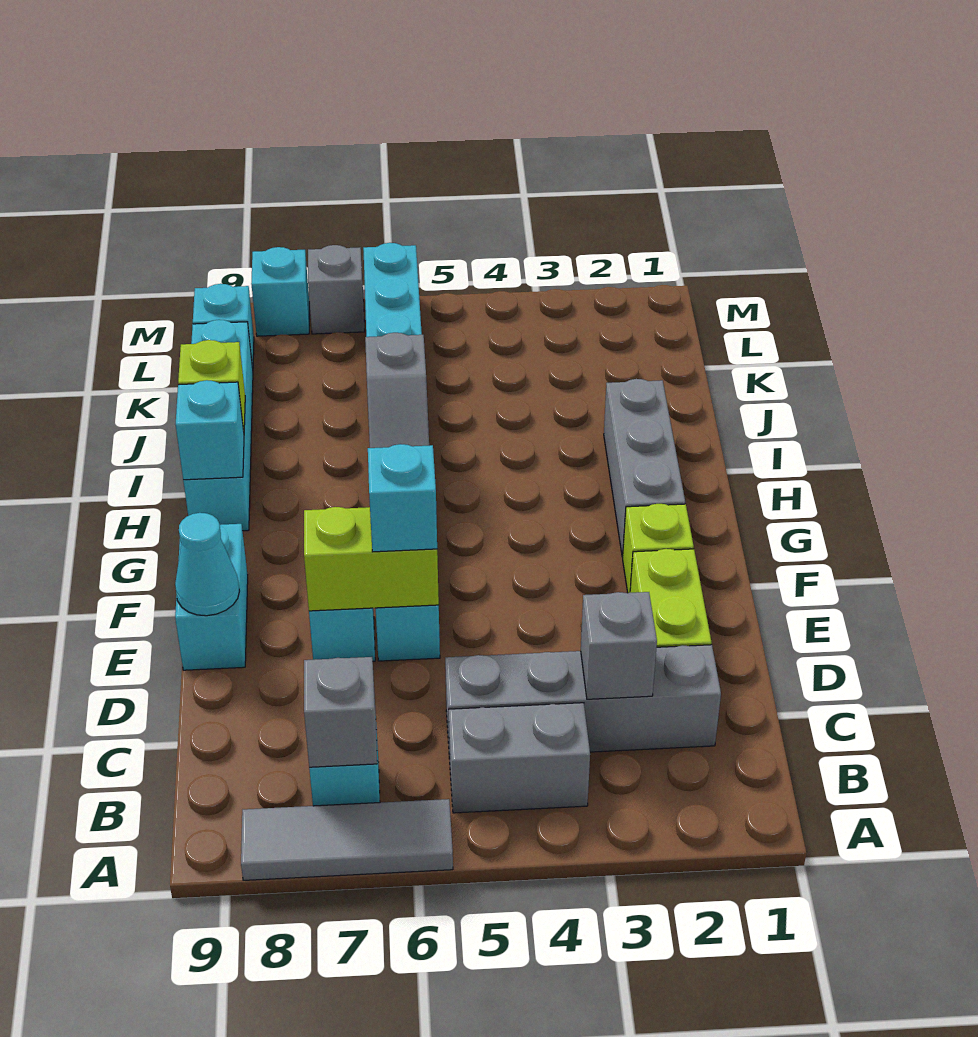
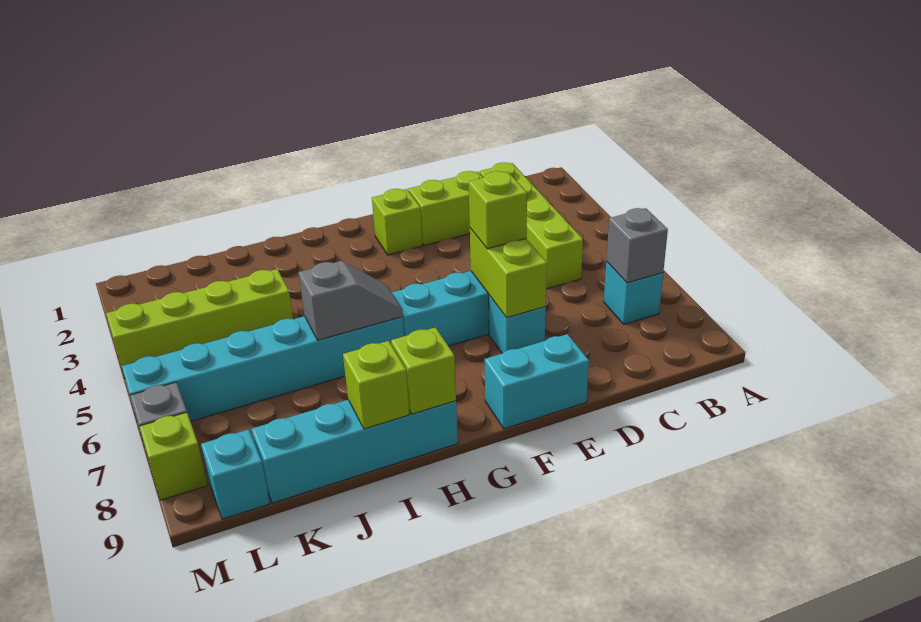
grey 1x3 tile [241,799,453,880] -> none
grey 1x2 brick [449,703,590,813] -> none
grey 1x4 brick [445,645,721,759] -> lime 1x4 brick [480,163,583,289]
grey 1x1 brick [581,592,657,699] -> none
cyan 1x1 brick [368,444,437,552] -> lime 1x1 brick [469,171,527,249]
cyan 1x1 cone [175,513,240,616] -> none
grey 1x3 brick [604,379,685,557] -> none
cyan 1x1 brick [176,380,244,480] -> lime 1x1 brick [391,327,456,414]
none -> lime 1x4 brick [106,269,293,378]
cyan 1x1 brick [251,247,309,336] -> lime 1x1 brick [139,412,208,500]

